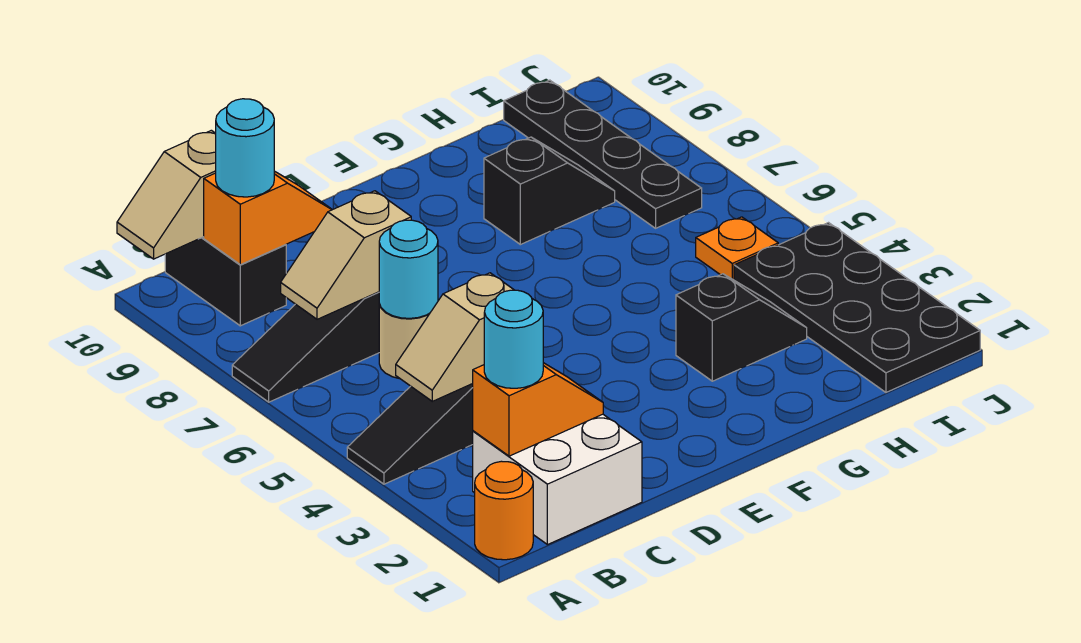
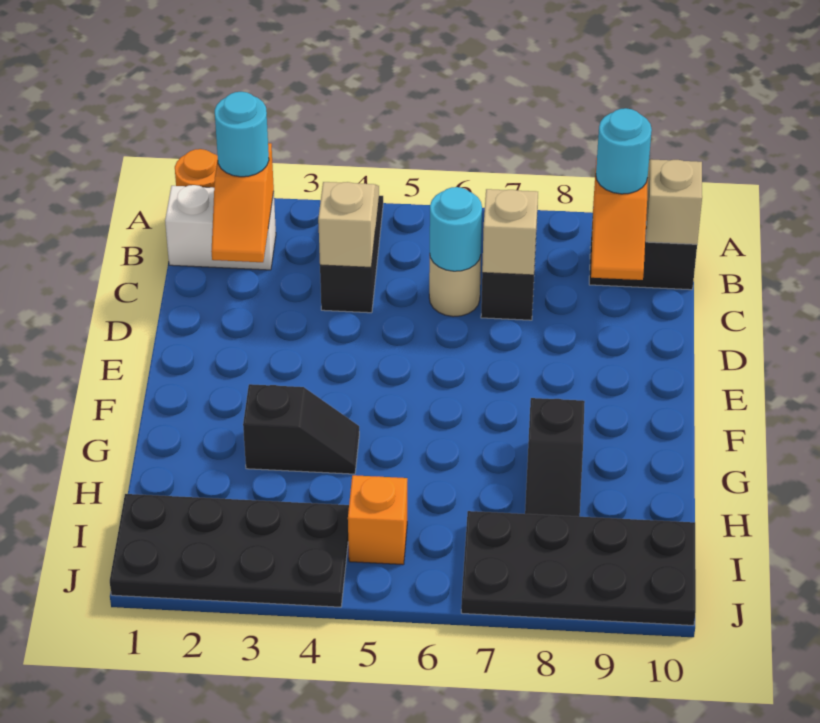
white 2x2 brick [473,414,642,545] -> white 1x2 brick [165,185,276,270]
black 1x2 slope [676,274,807,381] -> black 1x2 slope turned to [243,384,359,474]
orange 1x1 plate [696,217,778,280] -> orange 1x1 brick [348,475,407,565]
black 1x4 plate [504,80,702,228] -> black 2x4 plate [461,511,696,625]

